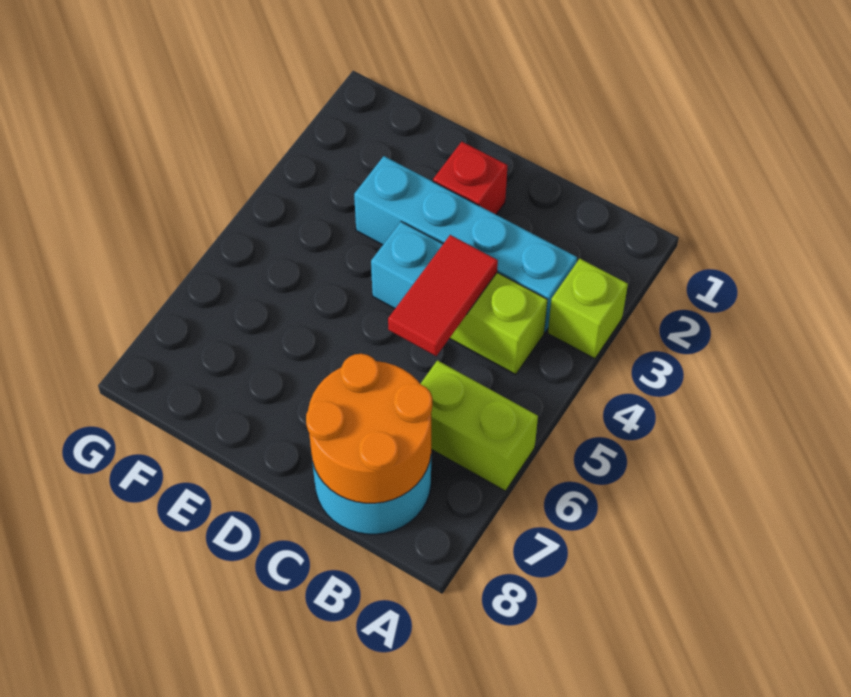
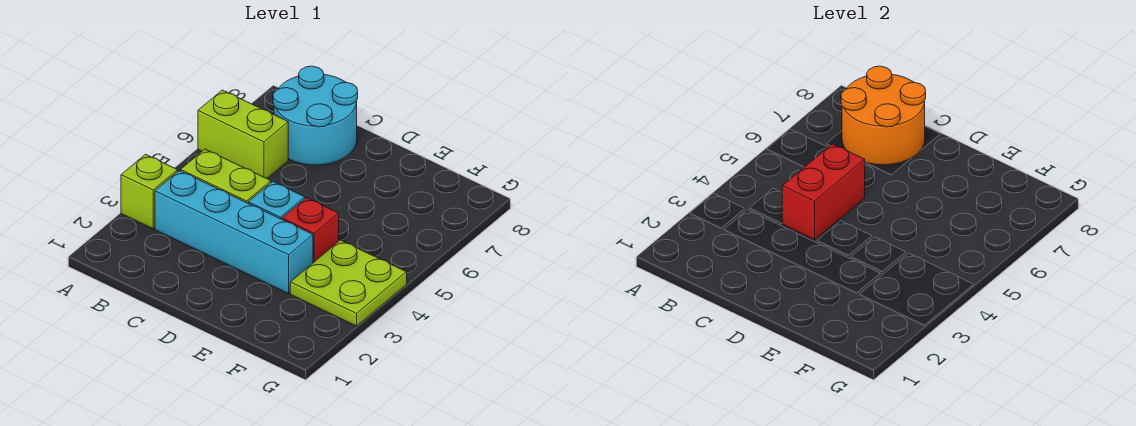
red 1x2 tile [388,235,498,356] -> red 1x2 brick [782,144,865,240]
red 1x1 brick [433,142,508,214] -> red 1x1 brick moved to [282,198,339,263]
none -> lime 2x2 plate [290,240,407,326]

